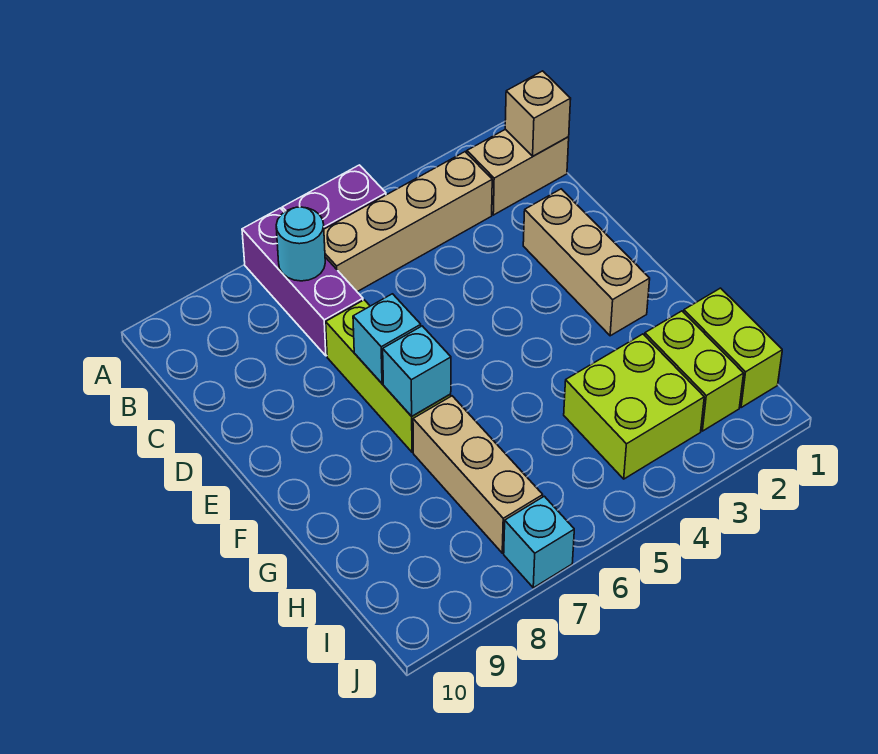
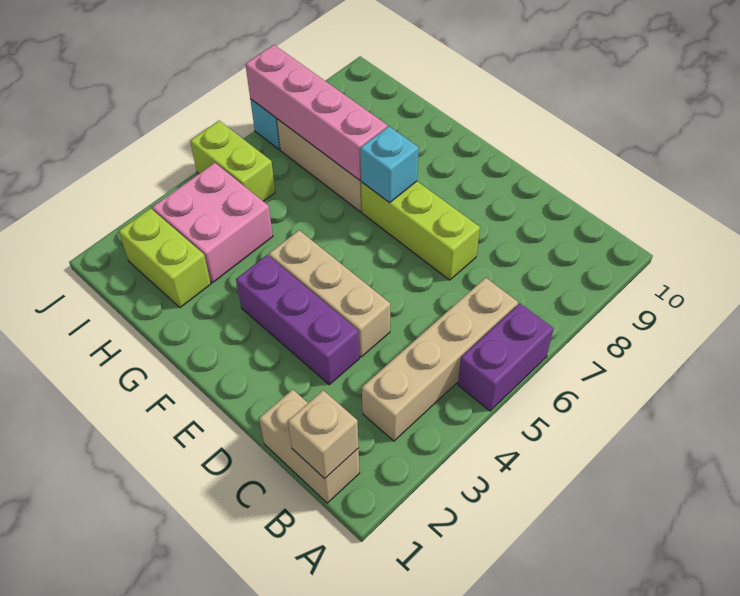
purple 1x3 brick [242,208,363,356] -> purple 1x3 brick moved to [236,255,359,385]
tan 1x2 brick [467,129,569,215] -> tan 1x2 brick turned to [259,389,360,503]
cyan 1x1 round brick [276,207,325,281] -> none
tan 1x3 brick [523,189,650,336] -> tan 1x3 brick moved to [269,230,390,357]
cyan 1x1 brick [353,294,421,384] -> none
none -> pink 1x4 brick [245,45,388,180]
lime 1x2 brick [684,288,782,408] -> lime 1x2 brick moved to [190,121,275,201]
lime 2x2 brick [564,334,704,479] -> pink 2x2 brick [152,163,273,283]

